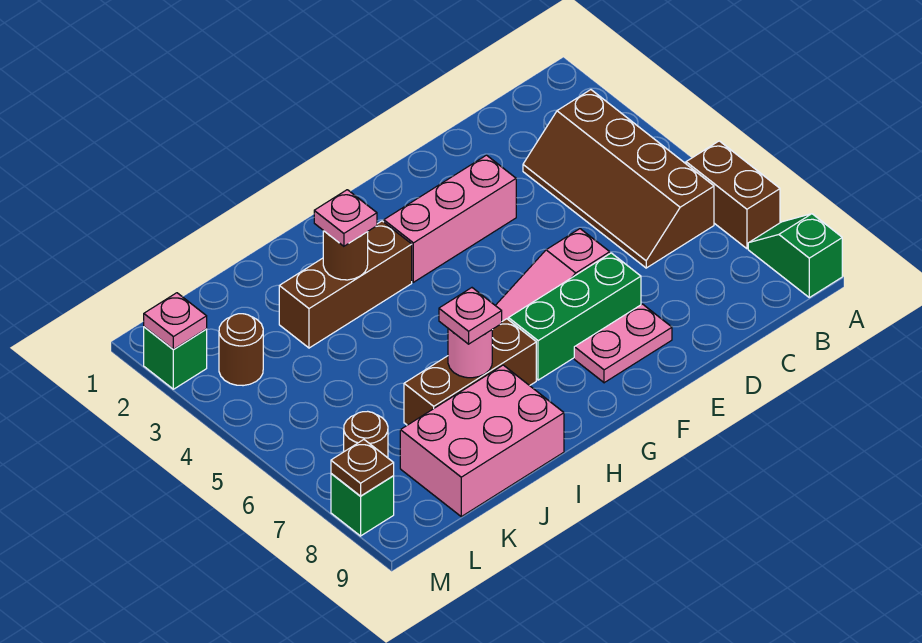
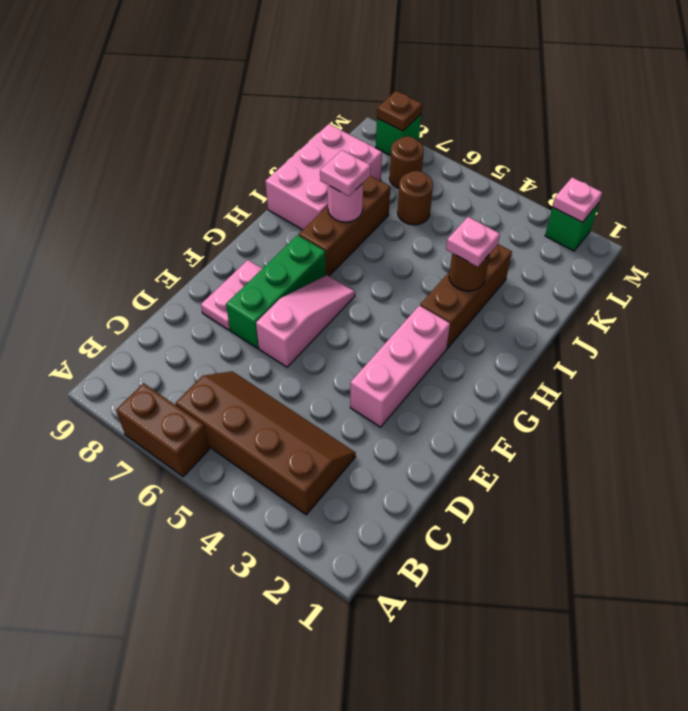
green 1x2 slope [748,214,842,298] -> none
brown 1x1 round brick [219,314,263,386] -> brown 1x1 round brick moved to [397,171,433,225]

